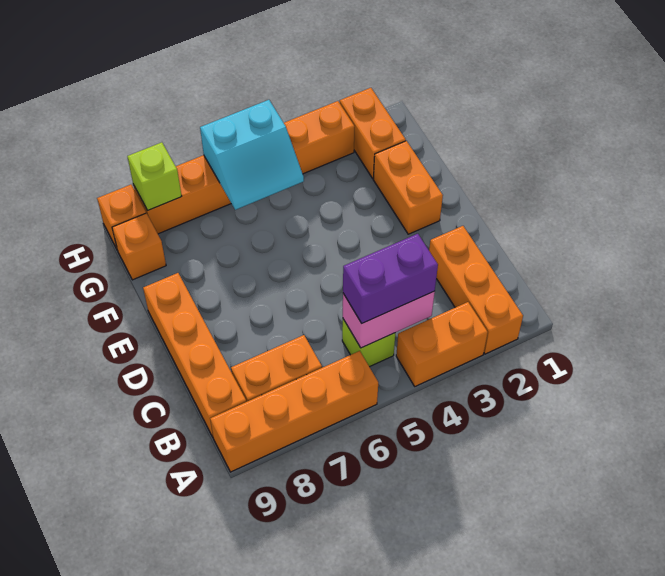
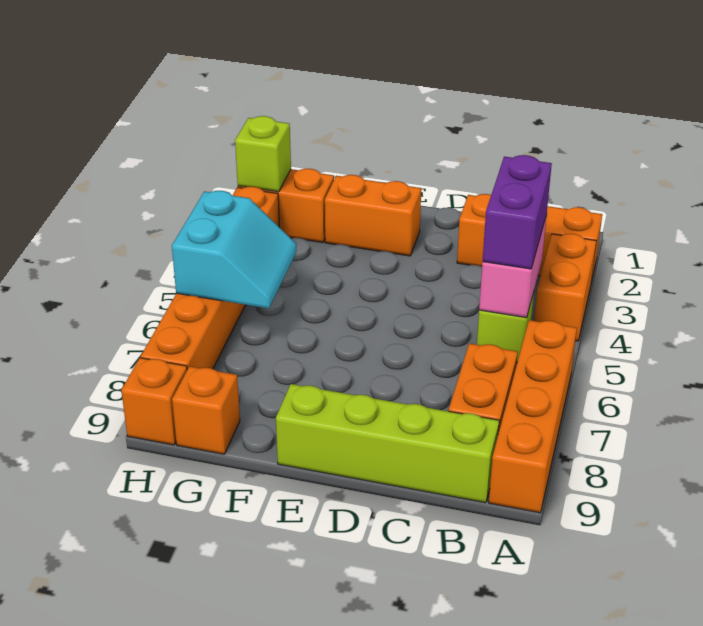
orange 1x4 brick [143,273,246,437] -> lime 1x4 brick [276,384,499,503]
lime 1x1 brick [127,142,182,210] -> lime 1x1 brick moved to [235,116,291,192]

